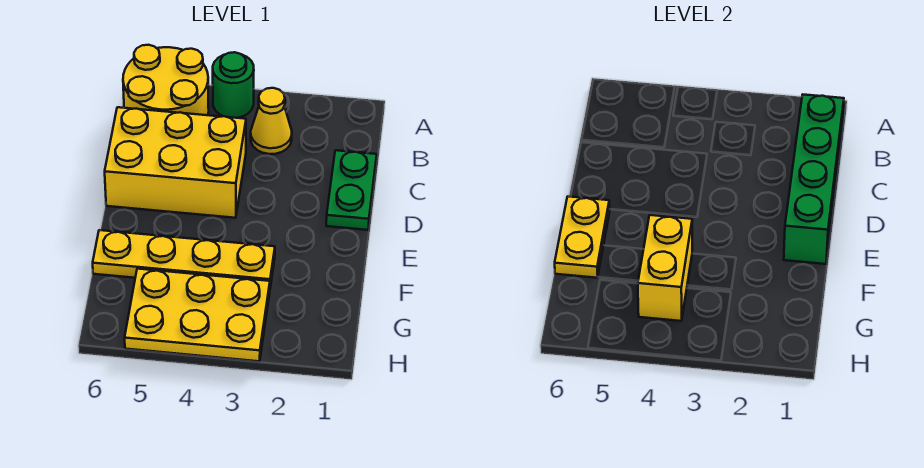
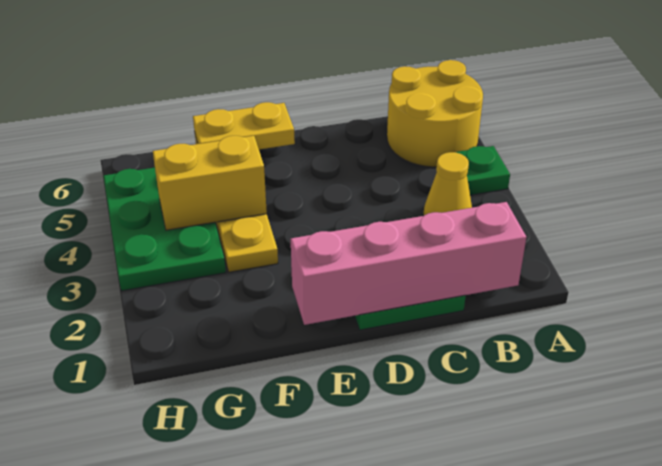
green 1x1 round brick [213,52,254,118] -> green 1x1 plate [455,146,510,195]
green 1x4 brick [784,95,844,264] -> pink 1x4 brick [291,202,526,325]
yellow 2x3 brick [105,107,246,218] -> none
yellow 2x3 plate [125,269,270,361] -> green 2x3 plate [103,168,226,291]

